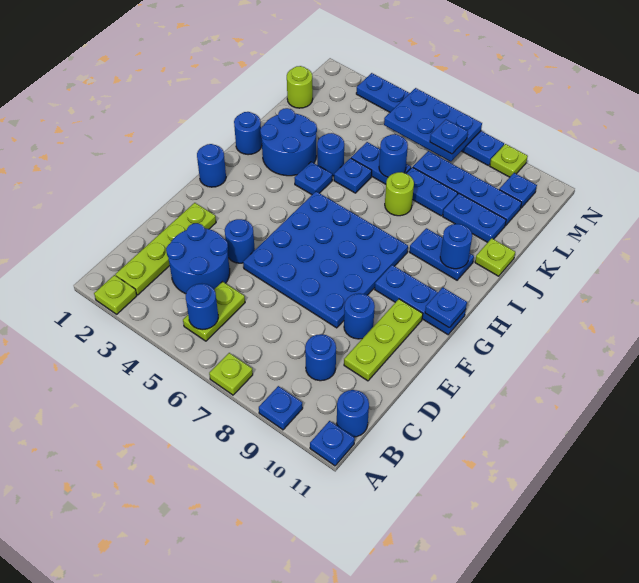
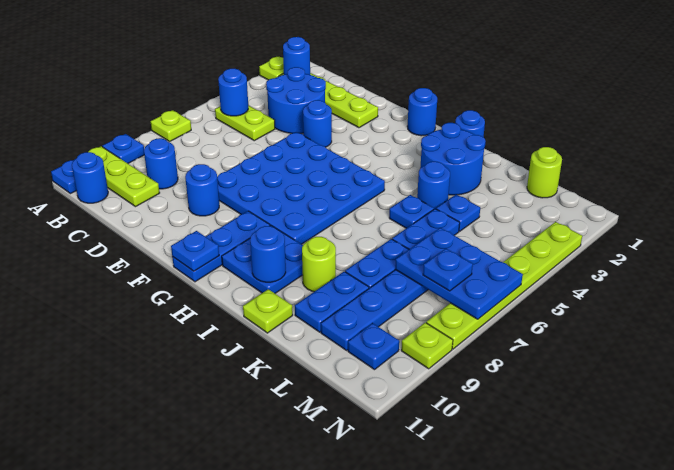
lime 1x3 plate [344,299,423,381] -> lime 1x3 plate moved to [88,146,160,207]
blue 1x1 plate [294,162,332,195] -> blue 1x1 plate moved to [436,194,480,231]
blue 1x2 plate [410,228,474,280] -> blue 2x2 plate [222,226,303,293]
lime 1x1 round brick [385,172,414,216] -> lime 1x1 round brick moved to [302,237,336,292]
blue 1x1 round brick [379,134,408,177] -> blue 1x1 round brick moved to [283,37,310,75]
blue 2x3 plate [384,88,482,162] -> blue 2x3 plate turned to [395,228,523,319]
blue 1x6 plate [356,73,504,166] -> lime 1x6 plate [426,222,582,349]

